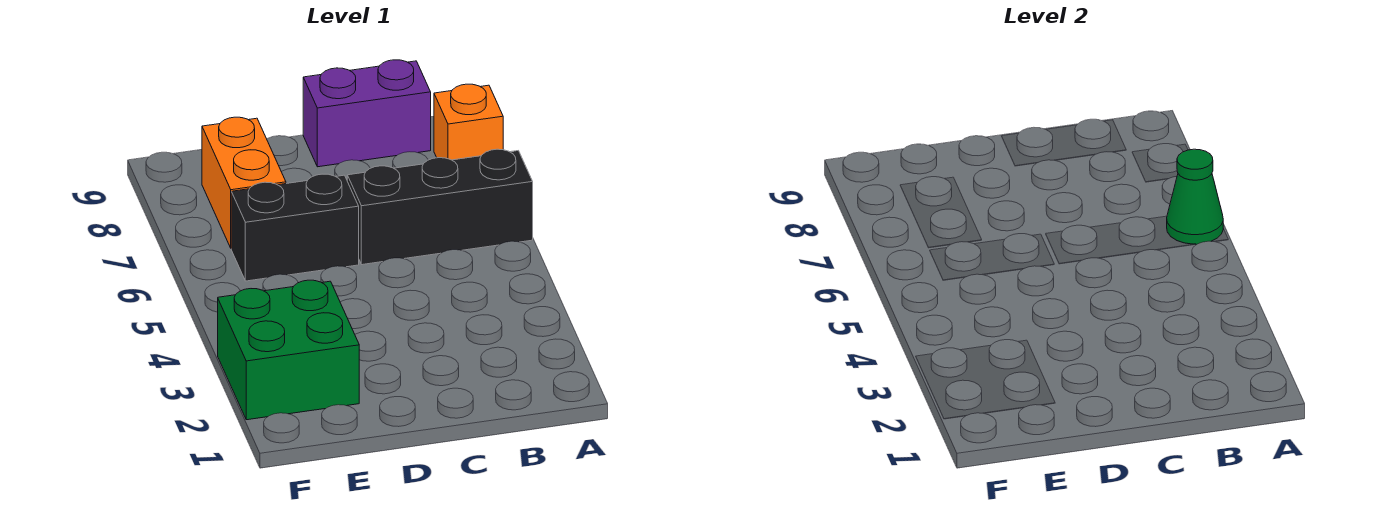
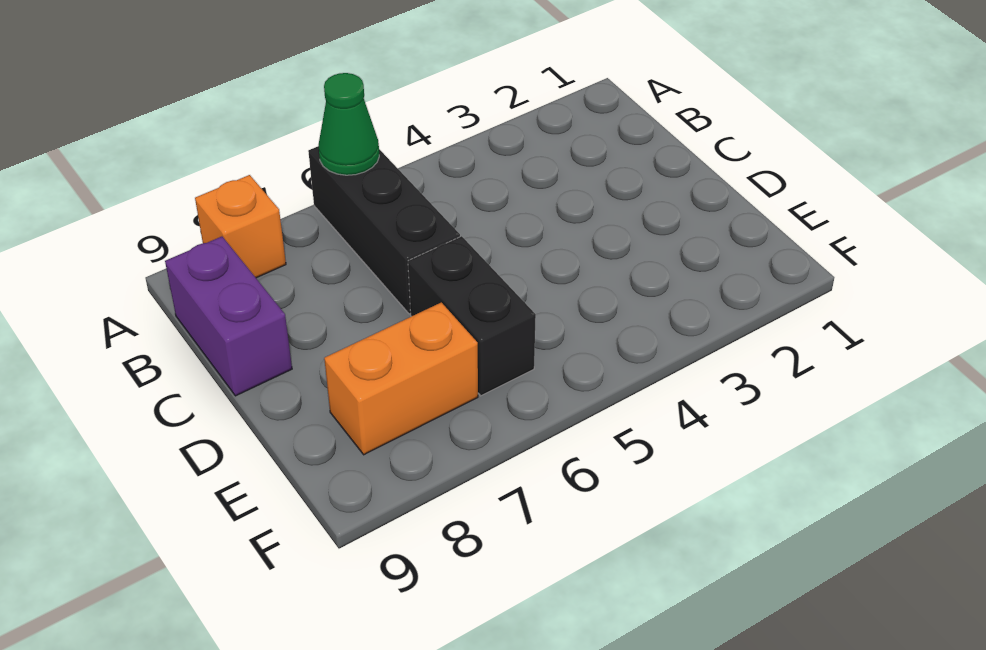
green 2x2 brick [218,280,359,420] -> none

